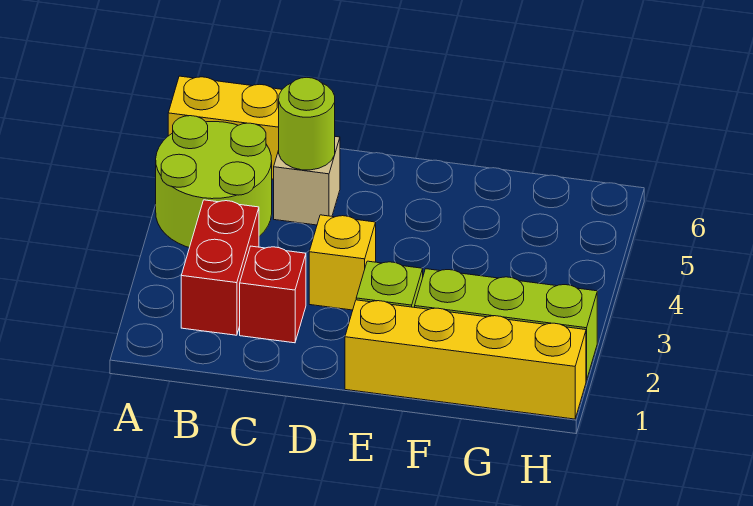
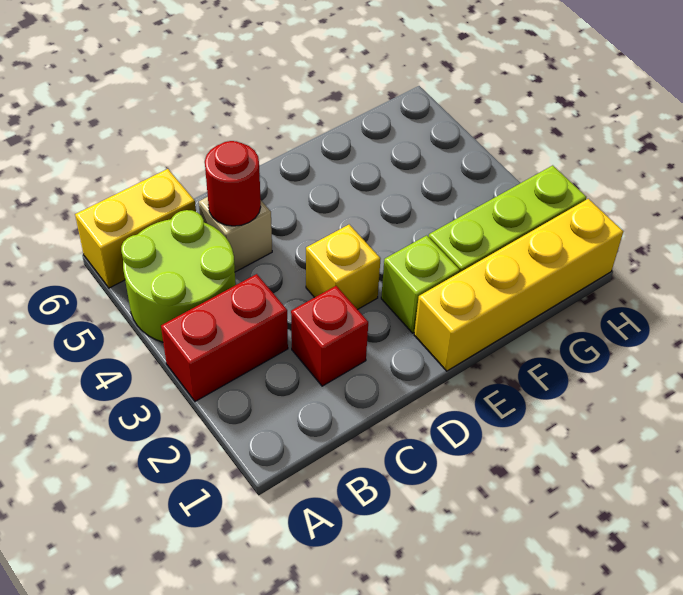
red 1x2 brick [181,200,259,335] -> red 1x2 brick turned to [161,274,288,401]
lime 1x1 round brick [279,78,335,170] -> red 1x1 round brick [205,141,261,226]

